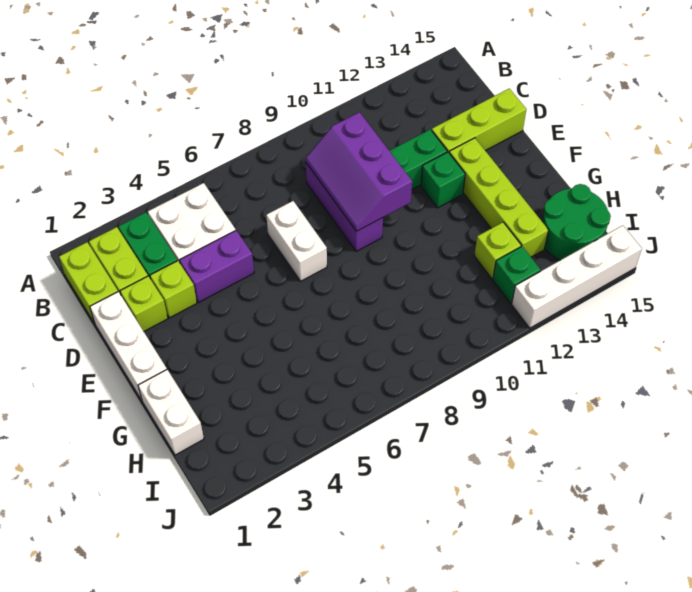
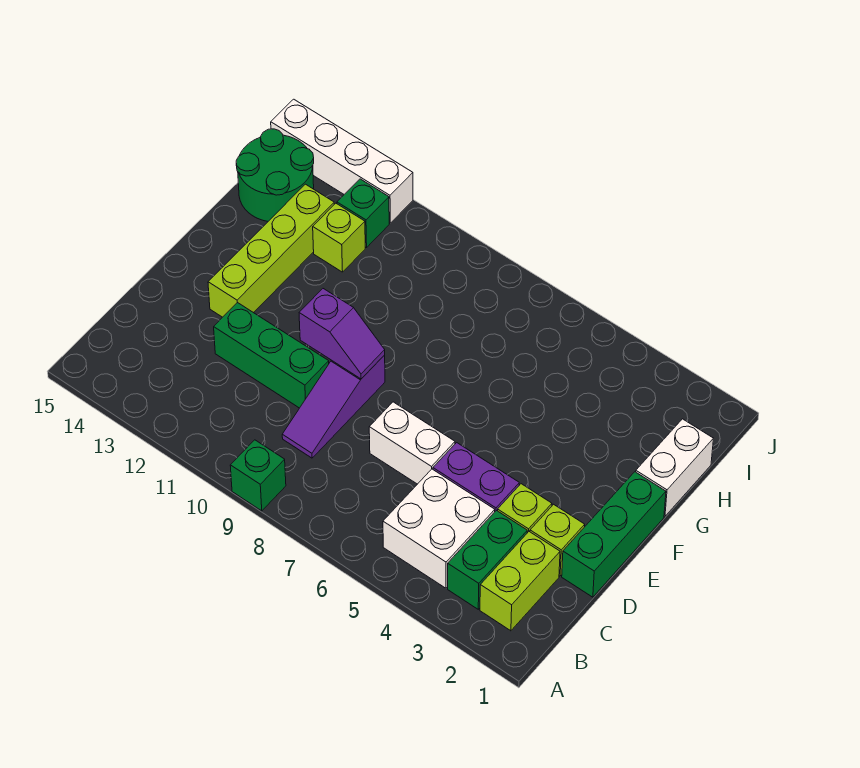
lime 1x2 brick [59,242,118,324] -> none
purple 1x3 brick [306,163,383,251] -> purple 1x3 slope [282,355,385,458]
purple 2x3 slope [306,112,412,231] -> purple 1x2 slope [299,289,385,379]
white 1x3 brick [90,292,167,400] -> green 1x3 brick [562,472,666,597]
white 1x2 brick [266,201,327,281] -> white 1x2 brick turned to [369,402,455,484]
lime 1x3 brick [432,88,527,152] -> none
green 1x1 brick [421,152,465,208] -> green 1x1 brick moved to [230,440,286,511]

